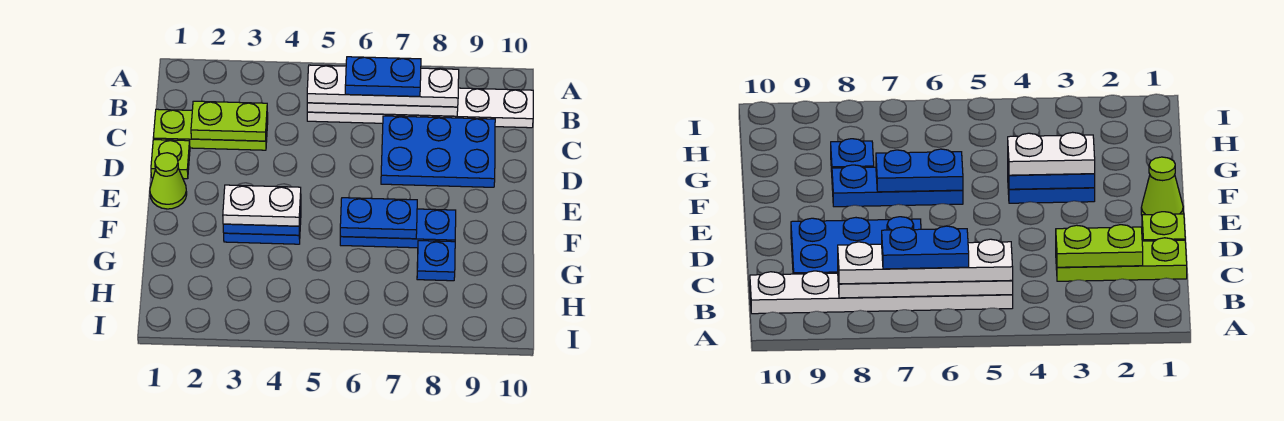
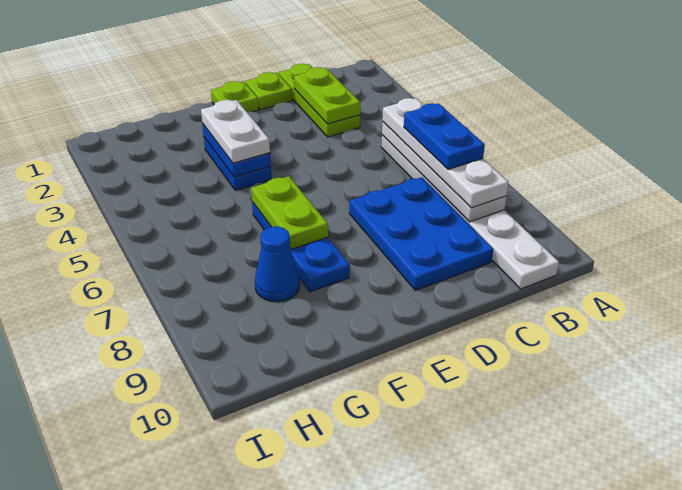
lime 1x1 cone [150,153,187,209] -> lime 1x1 plate [211,81,259,112]
blue 1x2 plate [340,198,417,239] -> lime 1x2 plate [251,176,328,249]
blue 1x1 plate [417,241,455,281] -> blue 1x1 cone [255,226,300,302]

